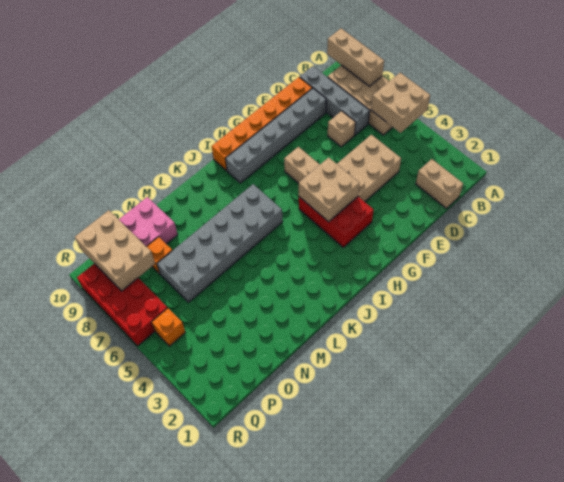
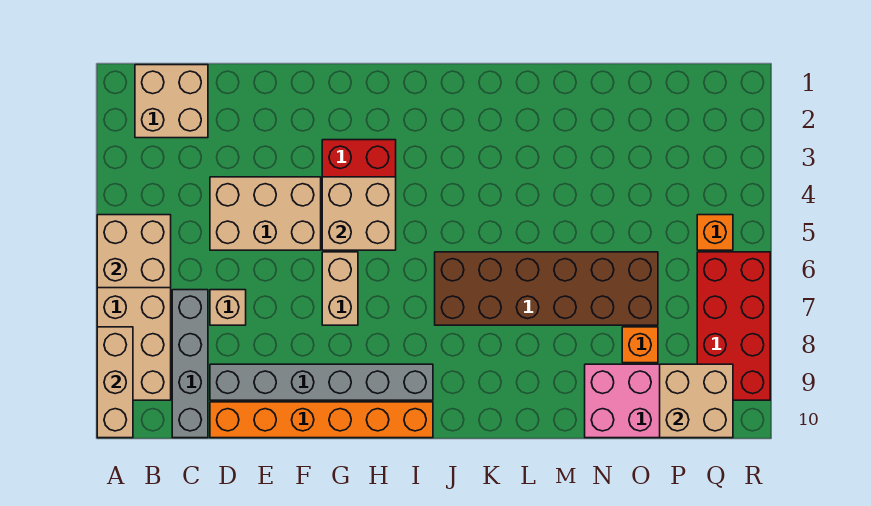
tan 1x2 brick [416,159,463,208] -> tan 2x2 brick [135,65,208,138]
grey 2x6 brick [157,184,283,302] -> brown 2x6 brick [435,252,658,325]
tan 2x3 brick [75,210,155,291] -> tan 2x2 brick [660,364,733,438]

